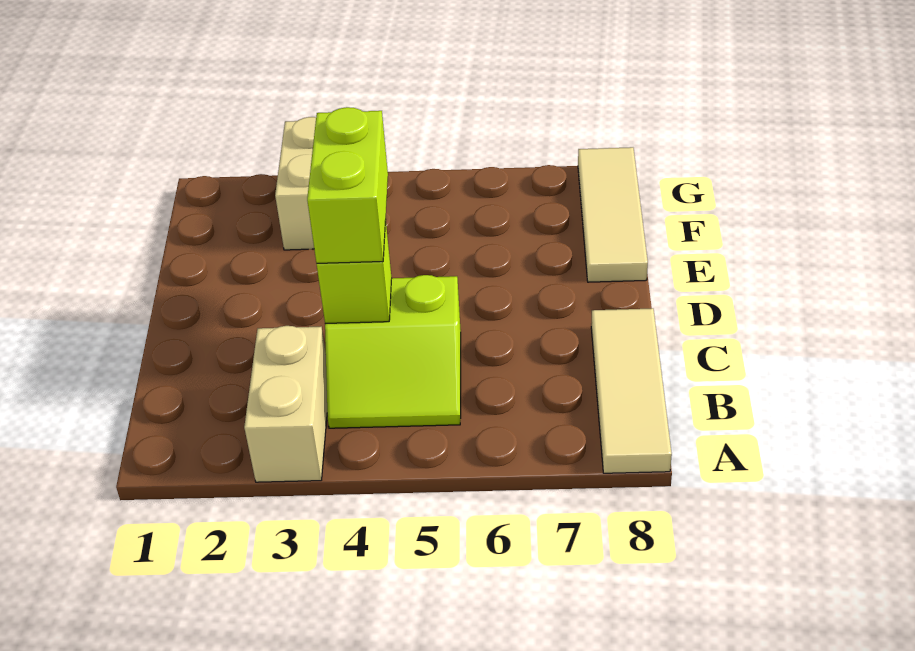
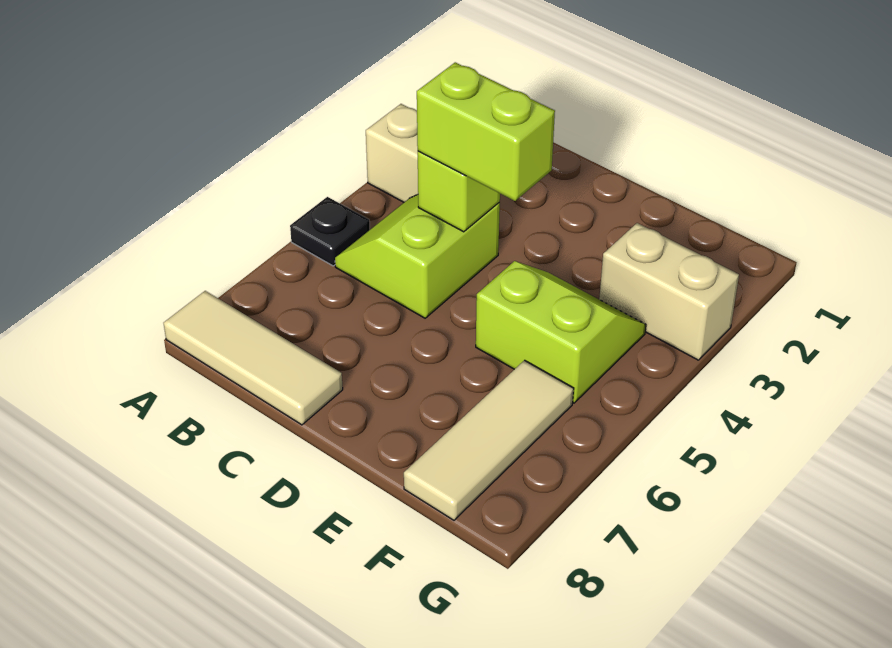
none -> black 1x1 plate [290,197,370,266]
none -> lime 2x2 slope [476,261,646,403]
tan 1x3 tile [578,147,648,282] -> tan 1x3 tile turned to [404,360,574,520]

